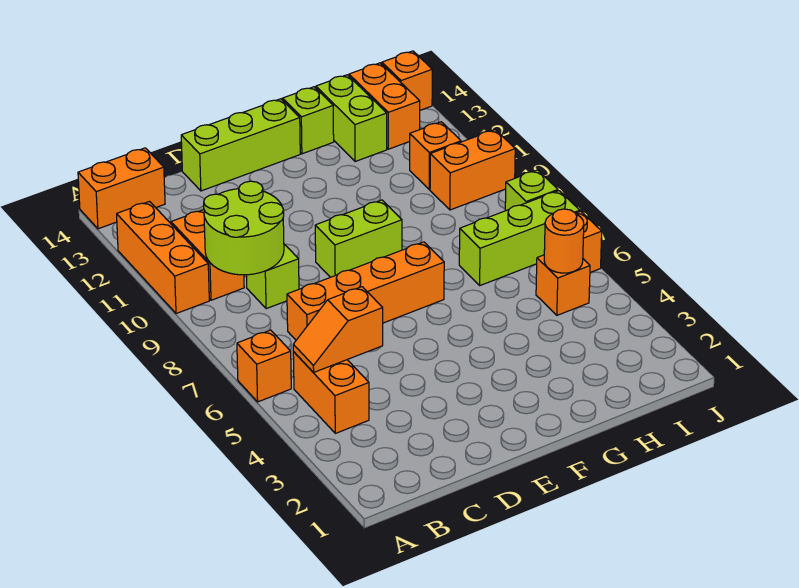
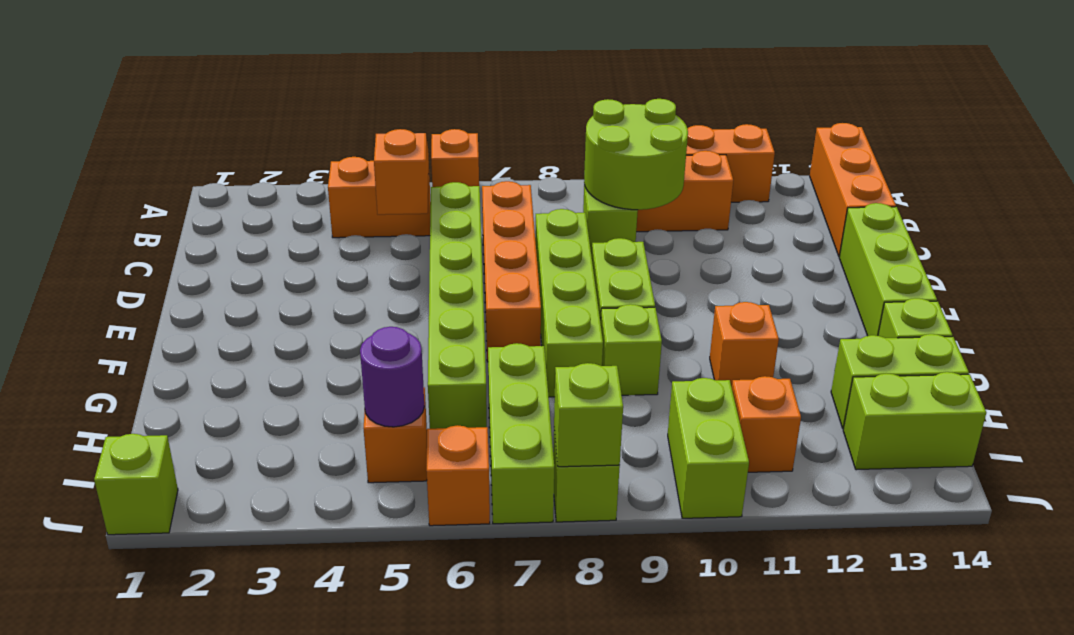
orange 1x2 brick [78,148,165,229] -> orange 1x3 brick [810,123,896,257]
none -> lime 1x6 brick [428,182,487,429]
none -> lime 1x4 brick [535,209,603,397]
none -> lime 1x1 brick [601,304,662,395]
orange 1x1 round brick [544,209,584,273] -> purple 1x1 round brick [360,327,424,427]
orange 1x2 brick [430,130,515,210] -> lime 1x2 brick [668,378,749,518]
orange 1x2 brick [349,63,420,149] -> lime 1x2 brick [843,372,986,470]
none -> lime 1x1 brick [94,434,178,535]
none -> lime 1x1 brick [554,363,623,467]
orange 1x1 brick [382,51,432,110] -> orange 1x1 brick moved to [710,302,779,387]

